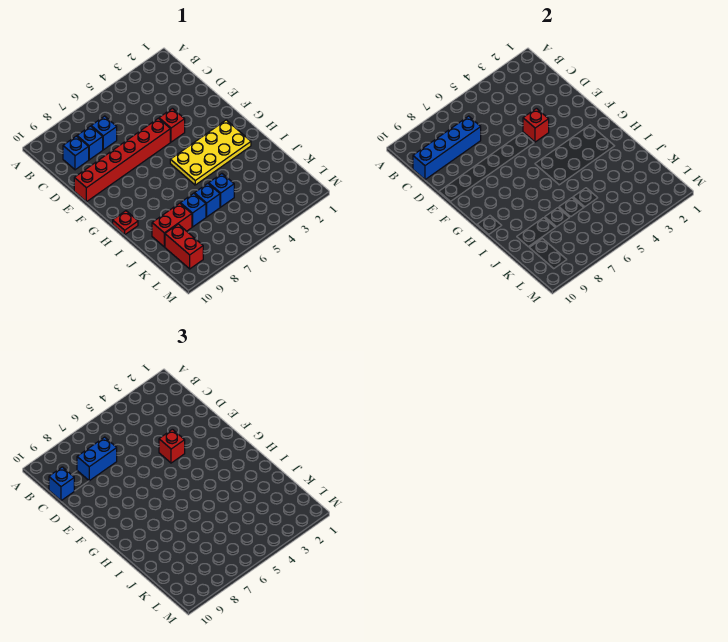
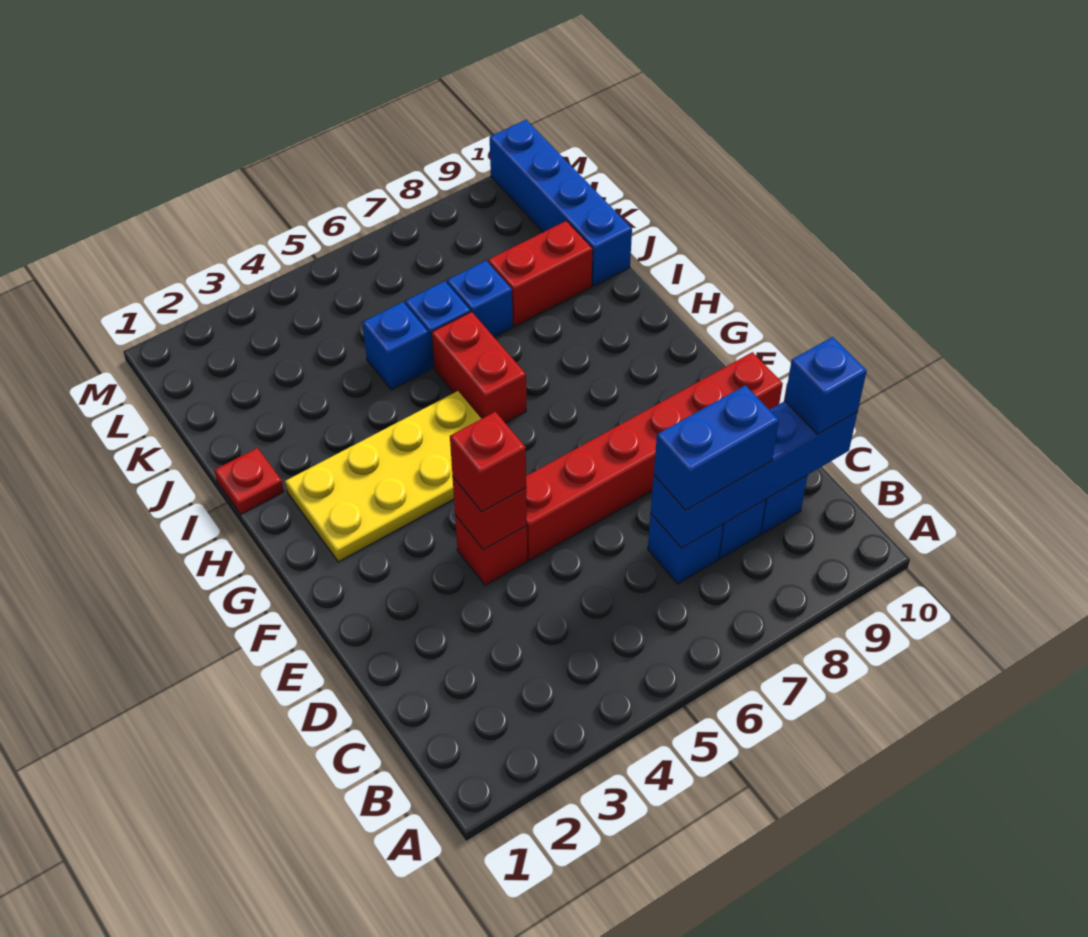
red 1x1 plate [113,211,138,235] -> red 1x1 plate moved to [214,448,284,514]
none -> blue 1x4 brick [490,120,632,286]
red 1x2 brick [165,224,203,269] -> red 1x2 brick moved to [432,312,526,423]

